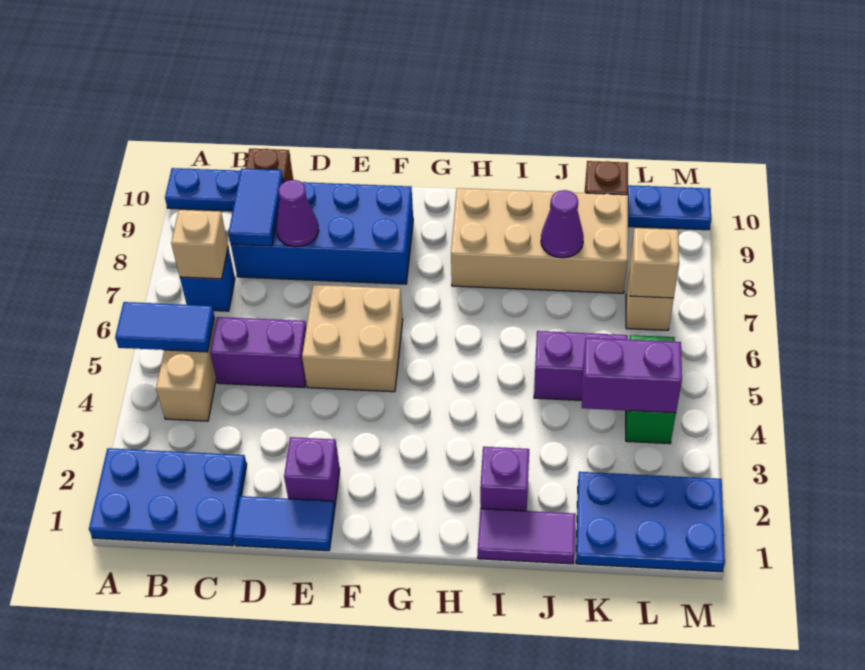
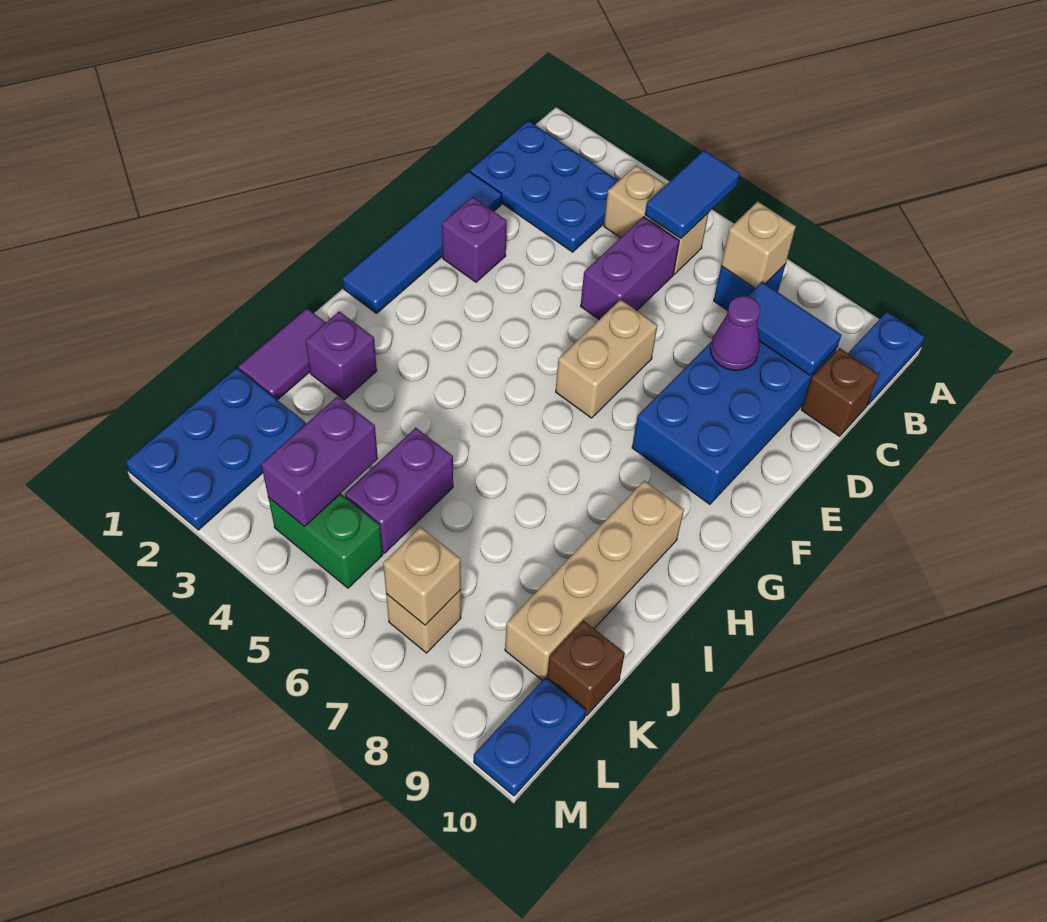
blue 2x3 plate [89,448,247,546] -> blue 2x3 plate turned to [470,121,619,252]
blue 1x2 tile [233,496,335,551] -> blue 1x4 tile [343,171,501,313]
tan 2x2 brick [302,285,403,392] -> tan 1x2 brick [556,300,657,418]
tan 2x4 brick [451,188,628,293] -> tan 1x4 brick [505,481,684,680]
purple 1x1 cone [541,190,584,258] -> none

